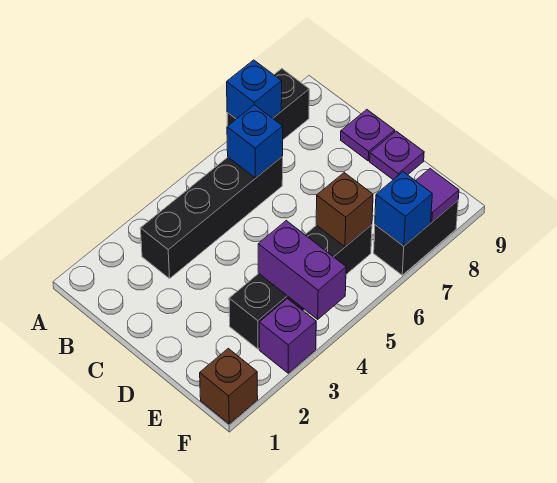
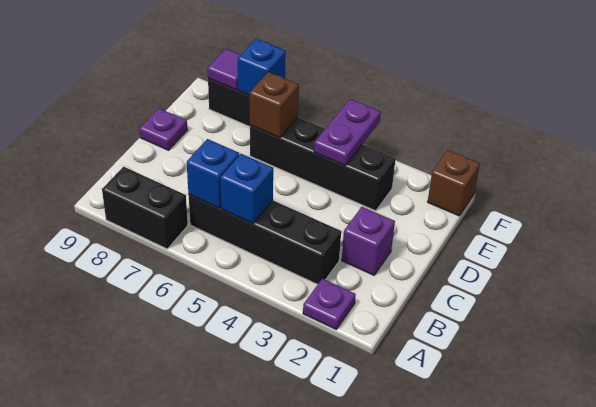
blue 1x1 brick [227,60,282,119] -> blue 1x1 brick moved to [220,154,273,224]
purple 1x1 plate [341,110,395,161] -> purple 1x1 plate moved to [303,279,356,329]
purple 1x2 brick [258,221,346,319] -> purple 1x2 plate [314,99,381,165]
purple 1x1 brick [259,299,316,373] -> purple 1x1 brick moved to [342,207,395,275]

